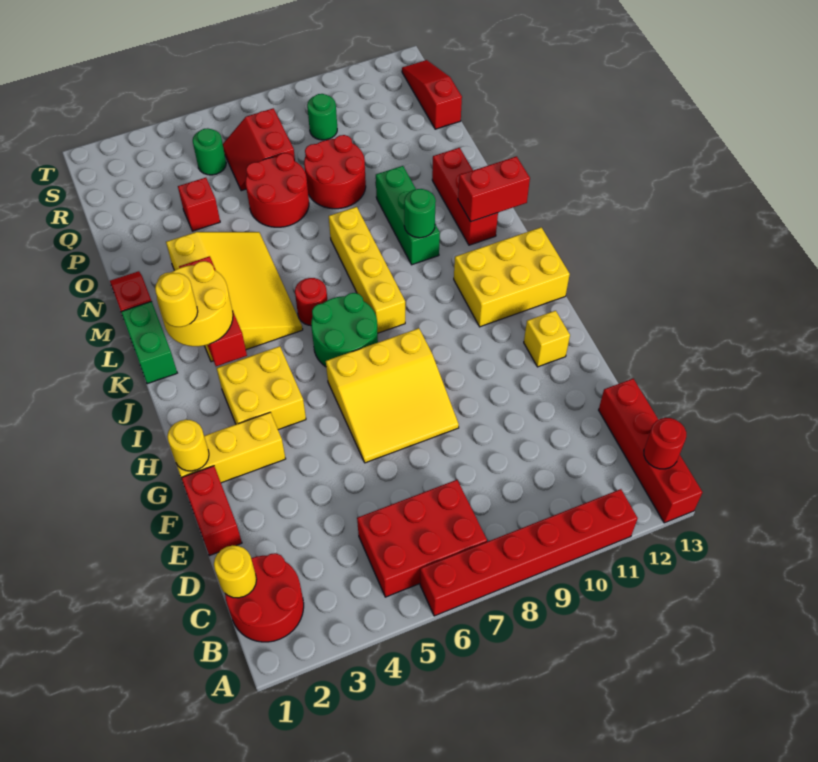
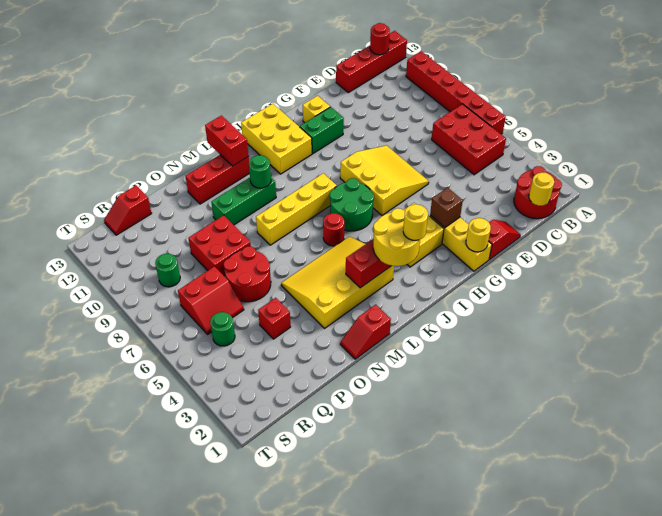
red 1x2 brick [181,466,242,556] -> red 1x2 slope [488,220,521,259]
none -> brown 1x1 brick [430,188,463,228]
green 1x2 brick [121,302,177,384] -> green 1x2 brick moved to [300,107,344,154]
red 2x2 round brick [304,135,366,209] -> red 2x2 brick [188,215,251,276]
red 1x3 slope [402,60,462,129] -> red 1x2 slope [104,186,152,235]

